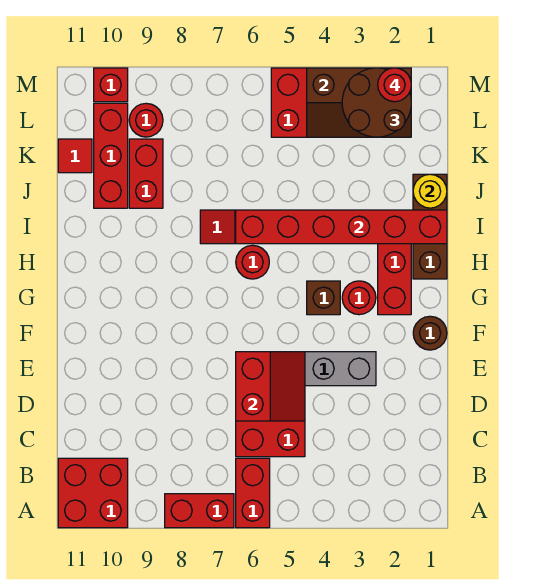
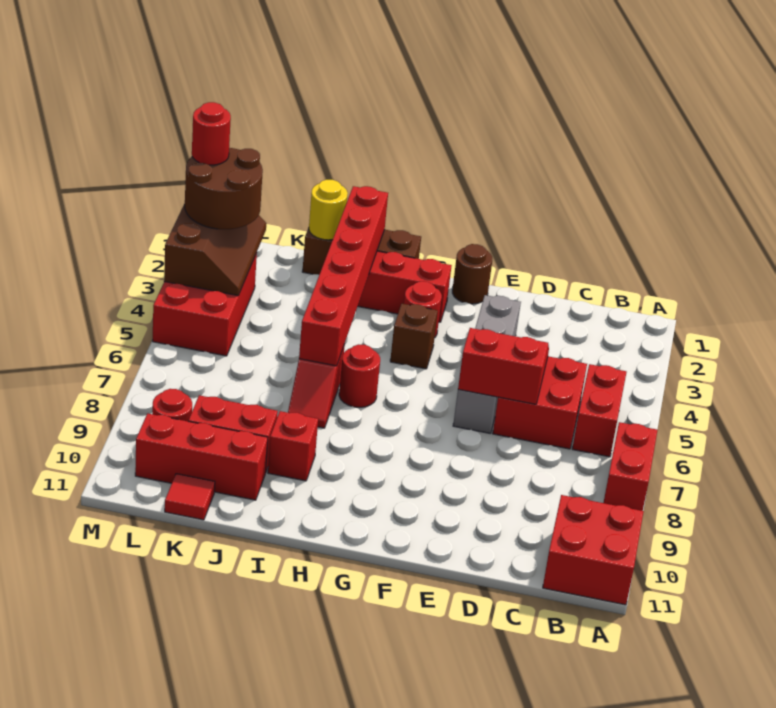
red 1x2 brick [236,458,270,528] -> red 1x2 brick turned to [572,364,627,457]
red 1x1 brick [94,68,128,102] -> red 1x1 brick moved to [268,411,318,481]

